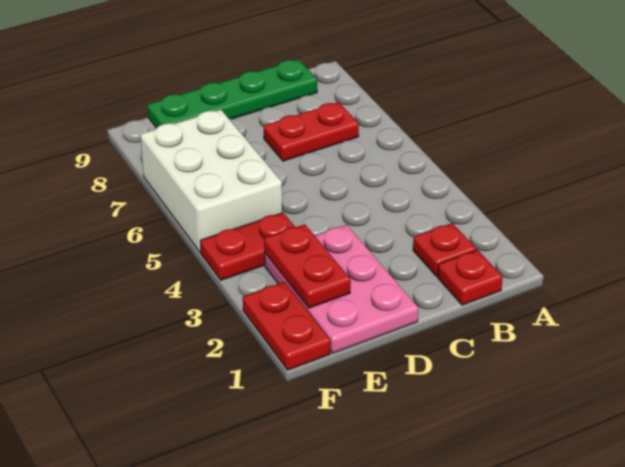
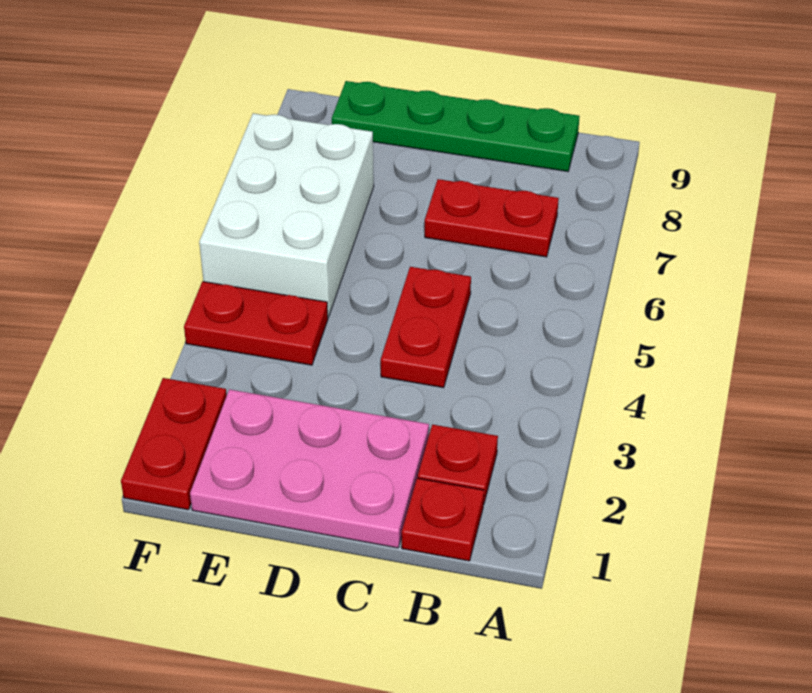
pink 2x3 plate [265,225,418,353] -> pink 2x3 plate turned to [190,389,429,548]
red 1x2 plate [264,224,351,308] -> red 1x2 plate moved to [381,267,471,388]

